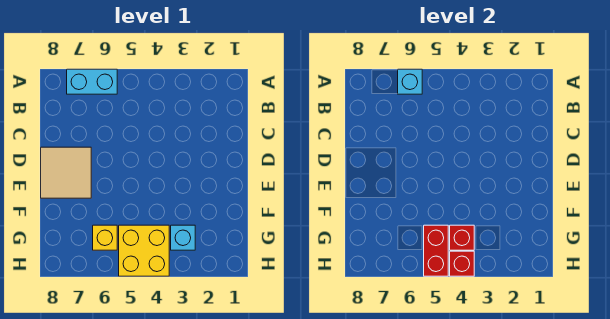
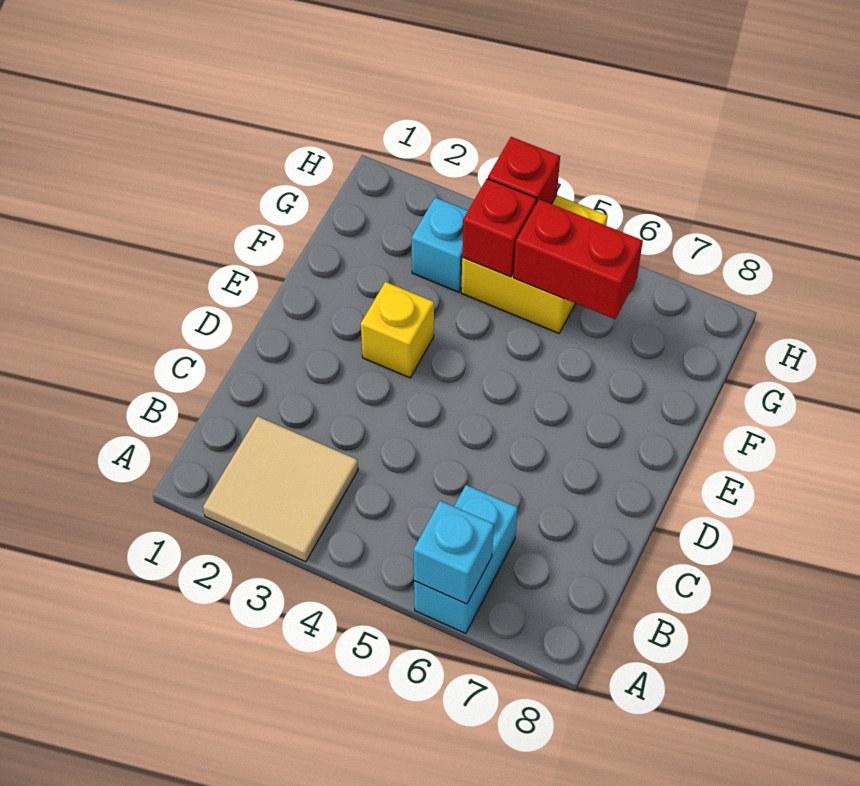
cyan 1x2 brick [67,69,117,94] -> cyan 1x2 brick turned to [414,485,518,633]
tan 2x2 tile [41,147,91,198] -> tan 2x2 tile moved to [203,416,358,562]
red 1x2 brick [424,225,448,276] -> red 1x2 brick turned to [514,199,643,319]
yellow 1x1 brick [93,225,117,250] -> yellow 1x1 brick moved to [361,282,434,378]

